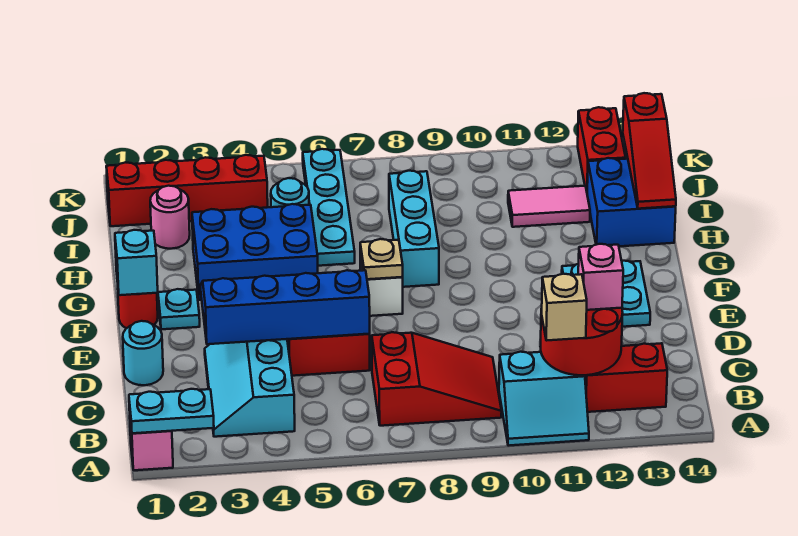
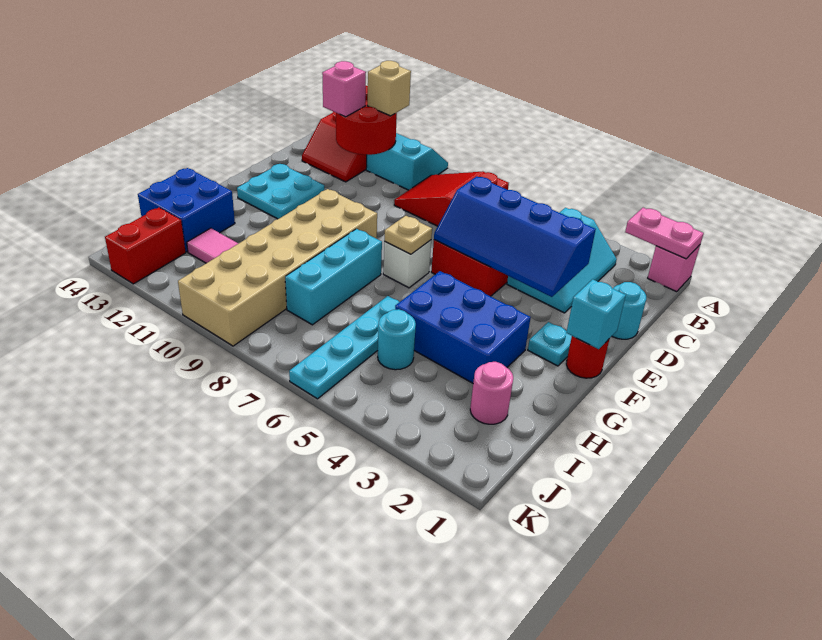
cyan 1x2 plate [129,389,214,433] -> pink 1x2 plate [625,208,704,259]
none -> tan 2x6 brick [178,189,377,346]
red 1x3 slope [623,93,676,209] -> none
red 1x4 brick [106,155,268,226] -> none

